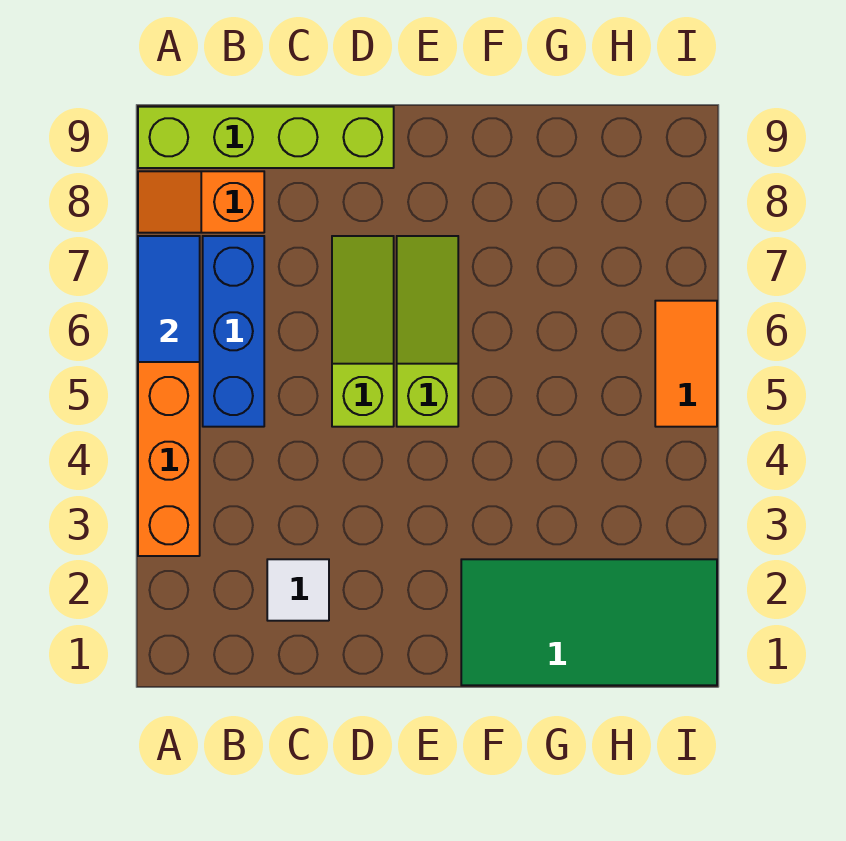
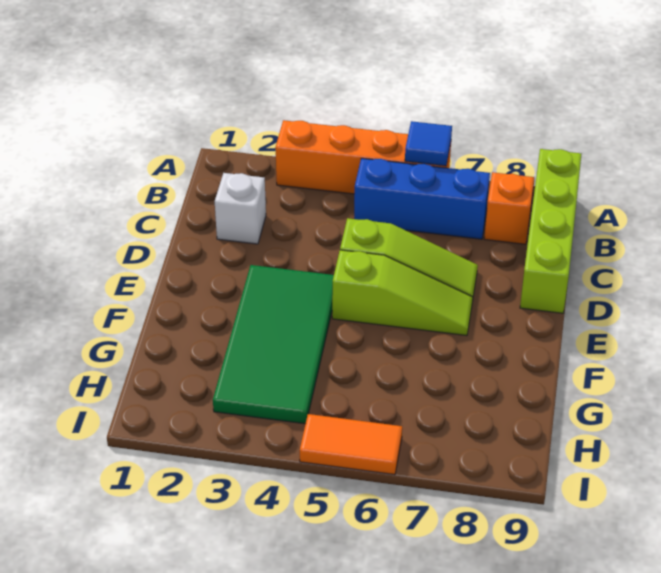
blue 1x2 tile [138,236,200,362] -> blue 1x1 tile [405,121,452,166]
white 1x1 tile [267,559,329,621] -> white 1x1 brick [215,173,266,244]
green 2x4 tile [461,559,717,685] -> green 2x4 tile moved to [213,265,334,424]

